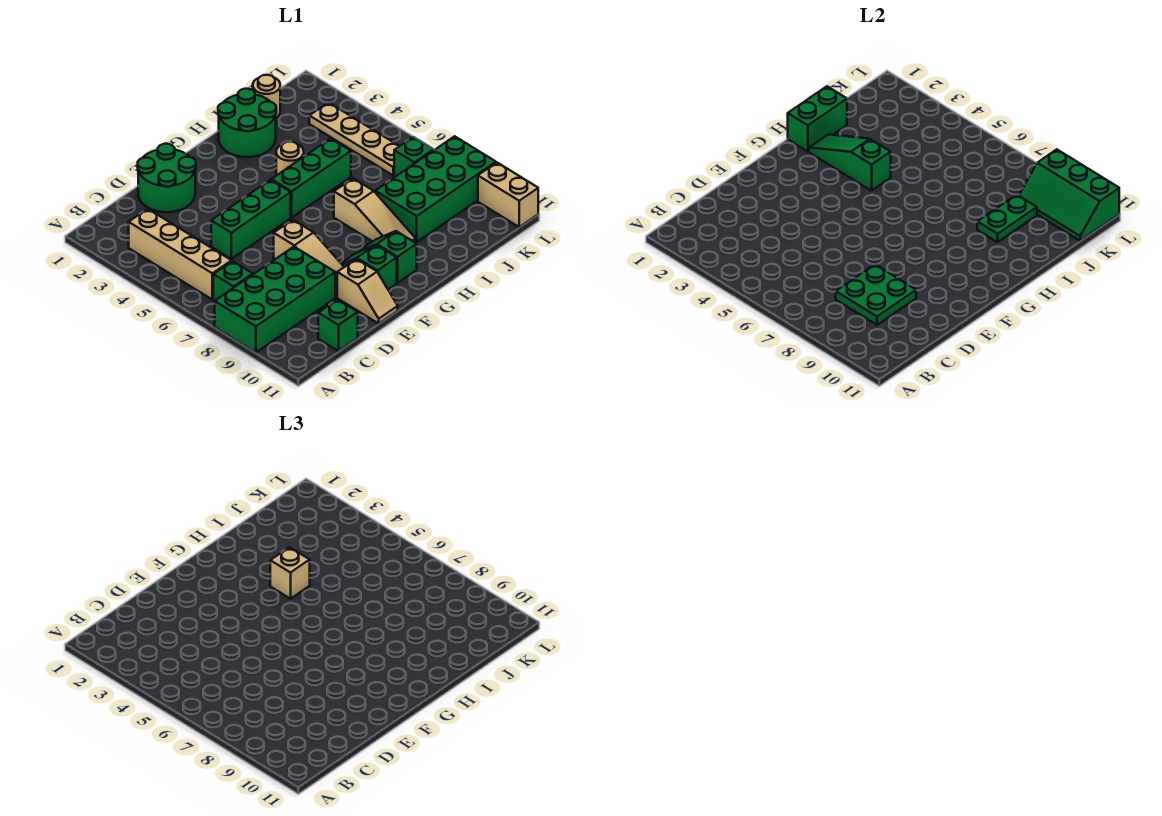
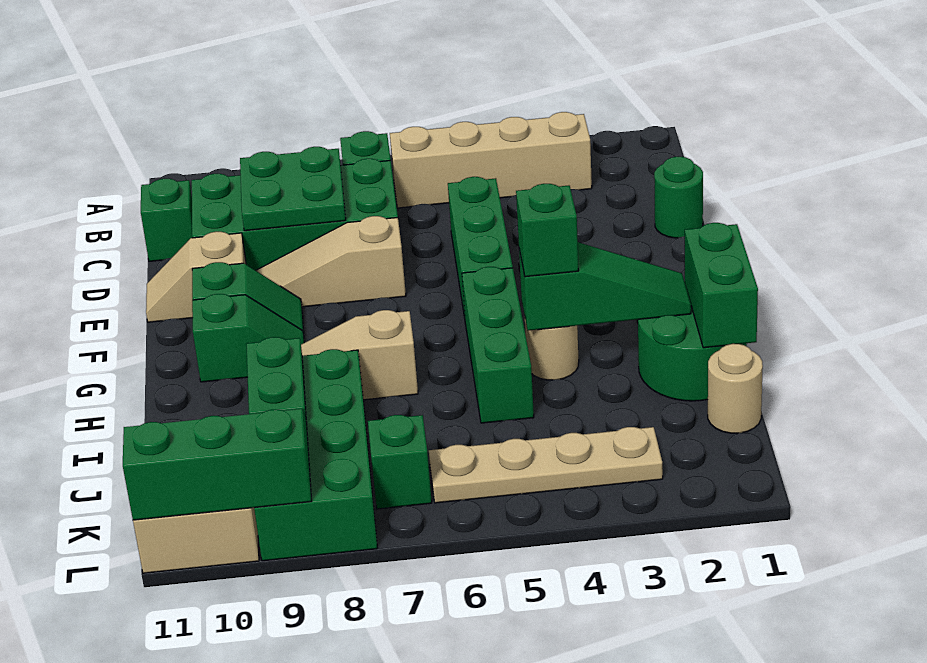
green 2x4 brick [215,247,335,353] -> green 2x4 brick turned to [192,159,398,270]
green 2x2 round brick [138,144,196,212] -> green 1x1 round brick [654,157,703,238]
tan 1x1 brick [270,547,310,599] -> green 1x1 brick [516,184,579,277]

